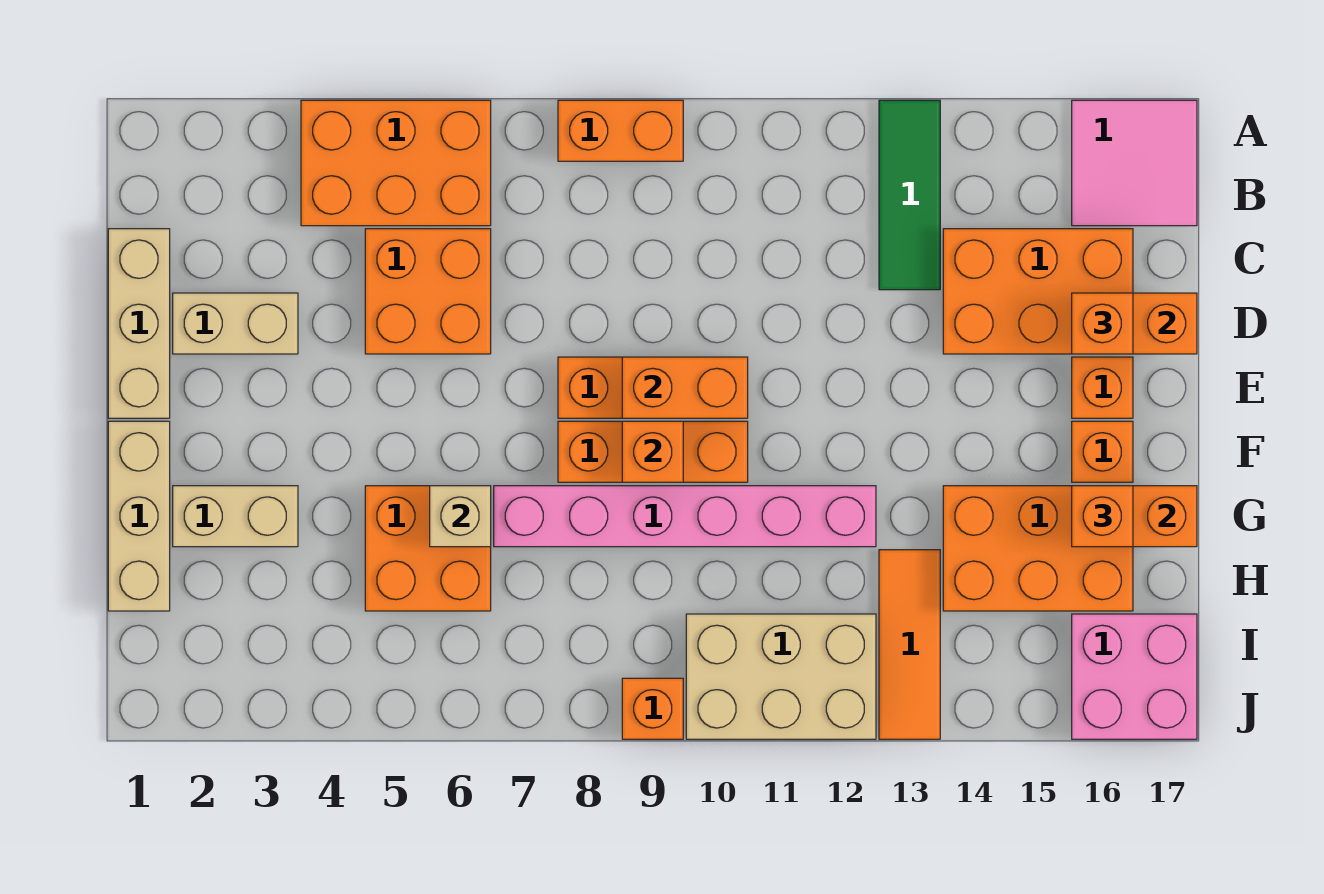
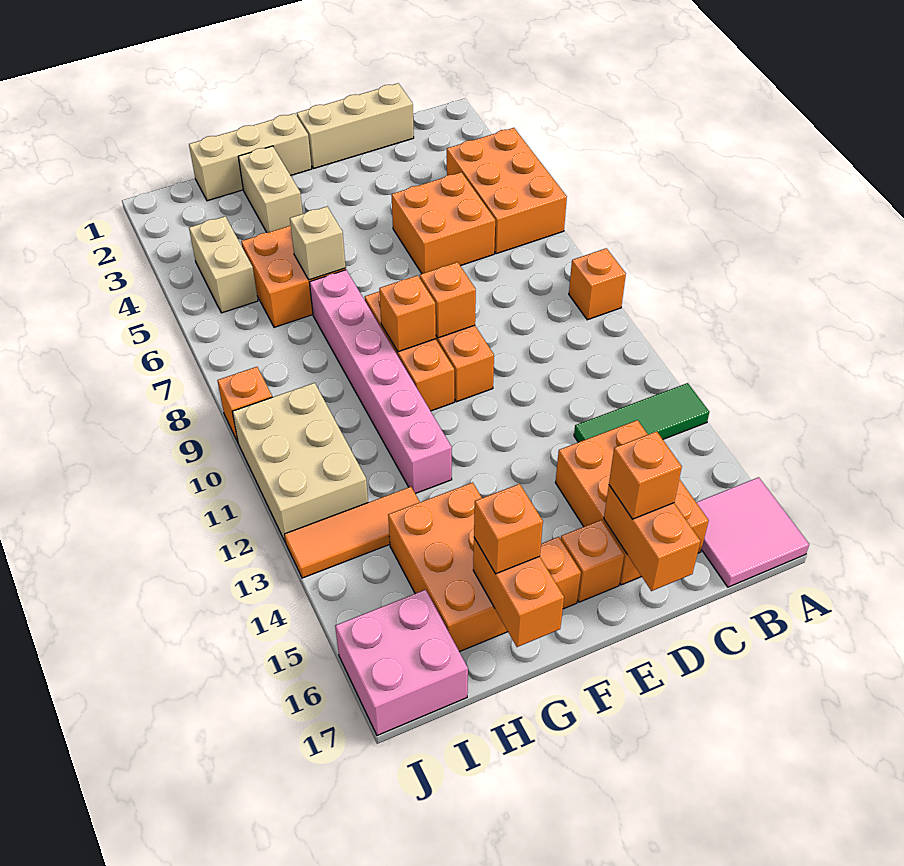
orange 1x2 brick [558,100,683,161] -> orange 1x1 brick [569,248,626,320]
tan 1x2 brick [173,293,298,354] -> tan 1x2 brick moved to [189,216,258,313]
orange 1x2 brick [622,357,748,418] -> orange 1x1 brick [420,262,476,338]

